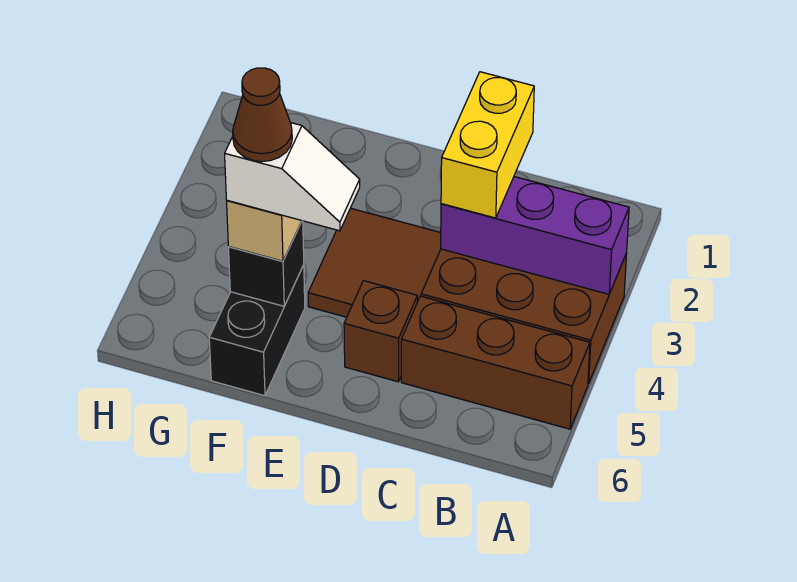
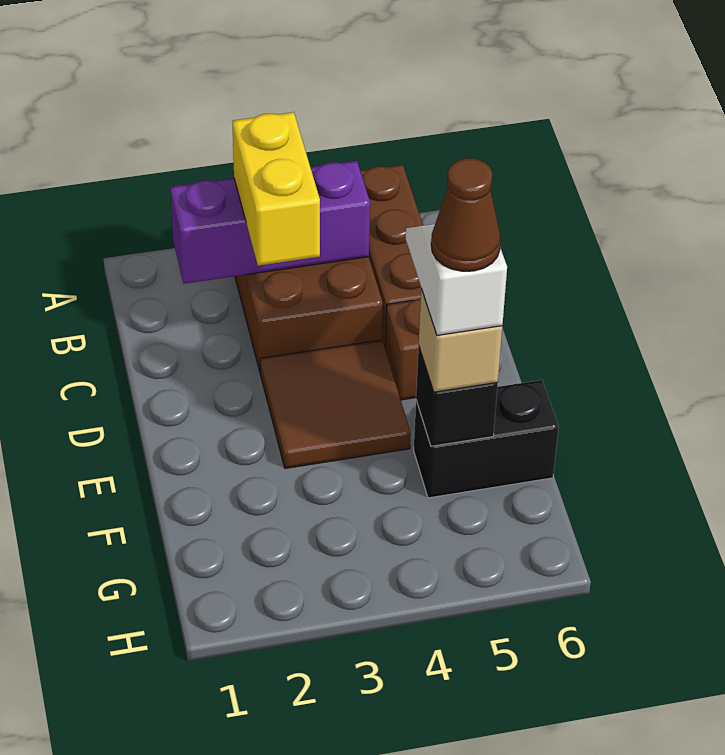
purple 1x3 brick [441,177,629,294] -> purple 1x3 brick turned to [170,161,370,284]
yellow 1x2 brick [441,72,534,218] -> yellow 1x2 brick turned to [232,112,320,266]

